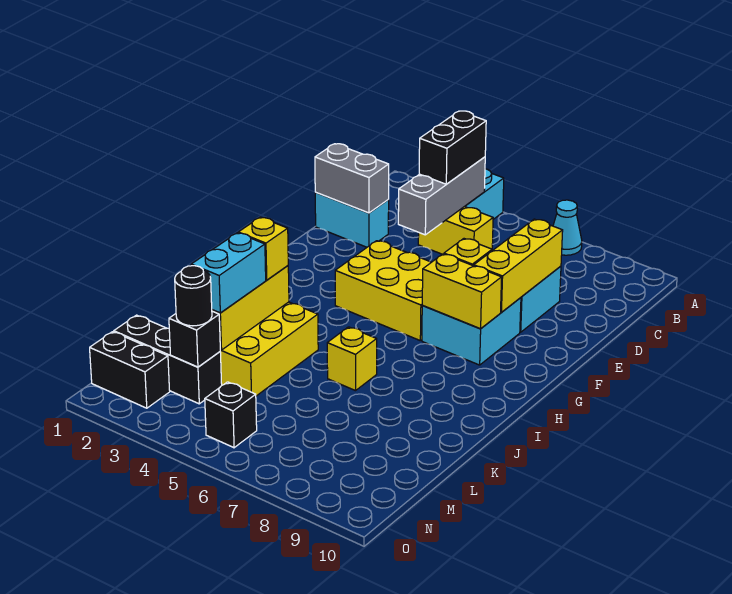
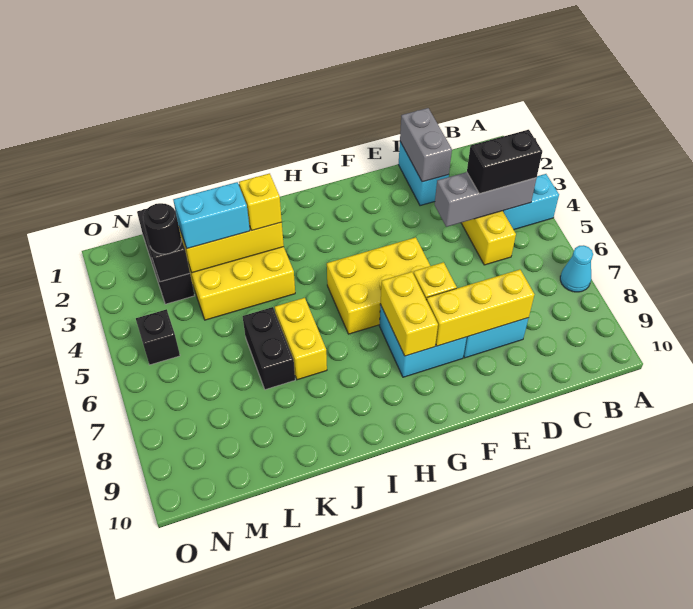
yellow 2x3 brick [335,241,431,340] -> yellow 2x3 brick turned to [327,237,430,334]
yellow 1x1 brick [327,327,377,391] -> yellow 1x2 brick [275,298,327,380]
black 1x2 brick [90,332,170,408] -> black 1x2 brick moved to [243,307,295,390]

